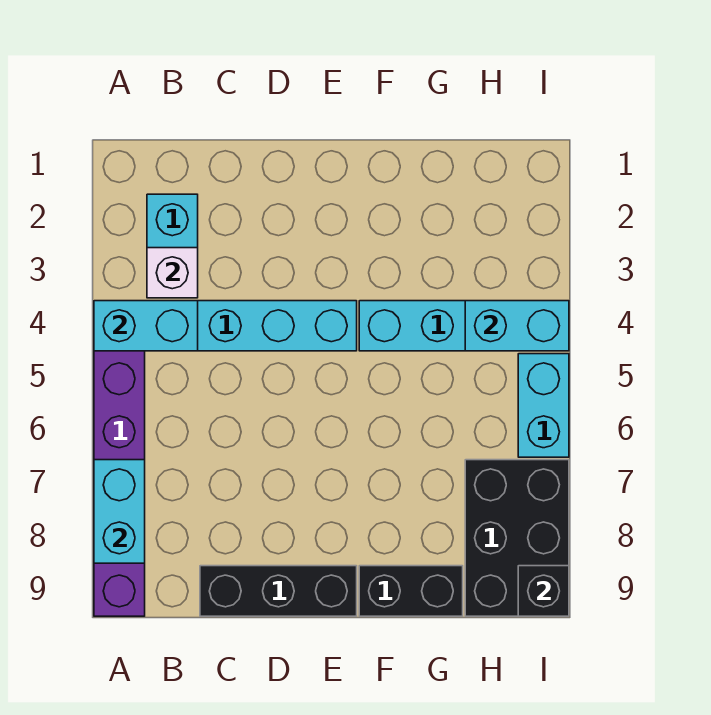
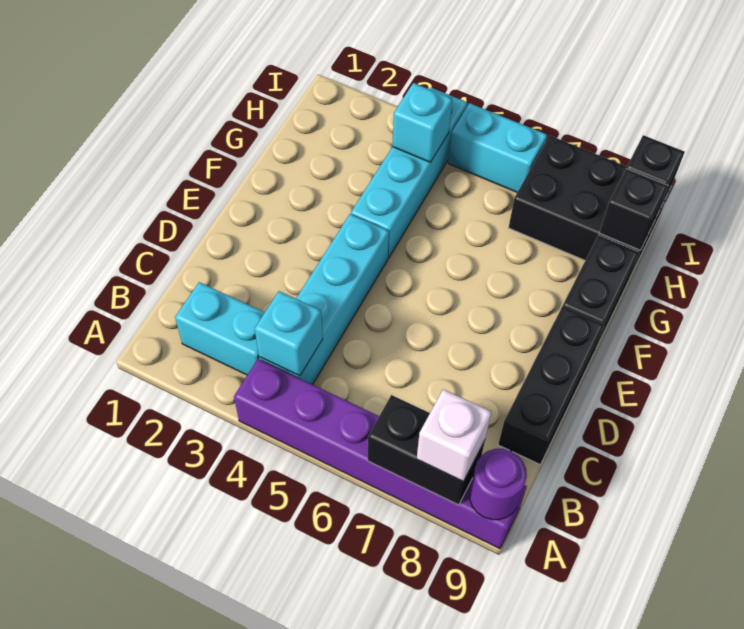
cyan 1x2 brick [94,301,198,351] -> cyan 1x1 brick [255,291,323,376]
cyan 1x2 brick [94,460,145,563] -> black 1x2 brick [368,395,485,505]
none -> purple 1x1 round brick [470,449,527,520]
white 1x1 brick [147,248,198,298] -> white 1x1 brick moved to [417,389,491,482]
cyan 1x2 brick [465,301,569,351] -> cyan 1x1 brick [392,83,452,162]
none -> black 1x1 brick [599,169,668,250]

